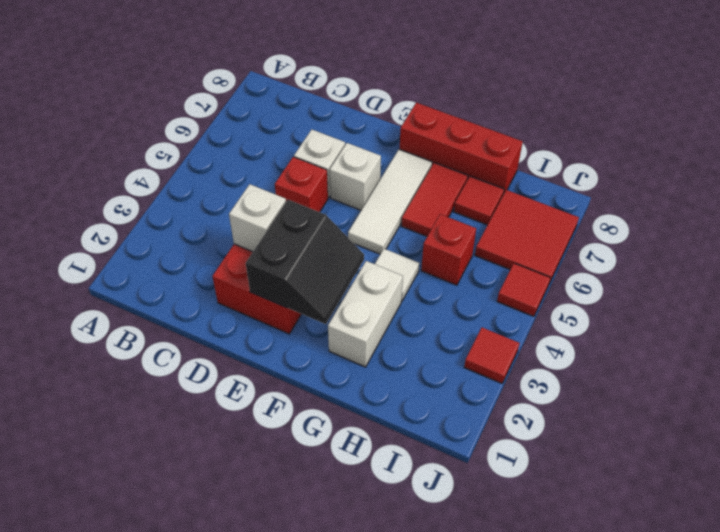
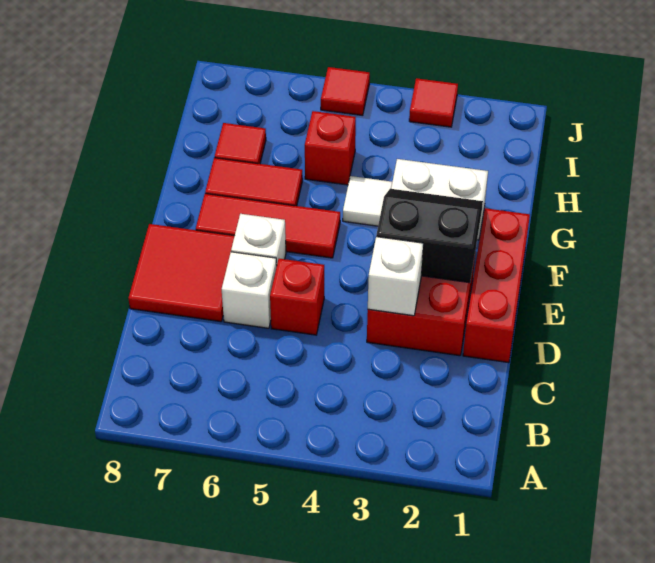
white 1x3 tile [348,149,432,254] -> red 1x3 tile [196,194,340,258]
red 1x3 brick [400,103,523,193] -> red 1x3 brick moved to [463,208,530,363]
red 2x2 tile [475,190,579,283] -> red 2x2 tile moved to [128,224,234,322]

